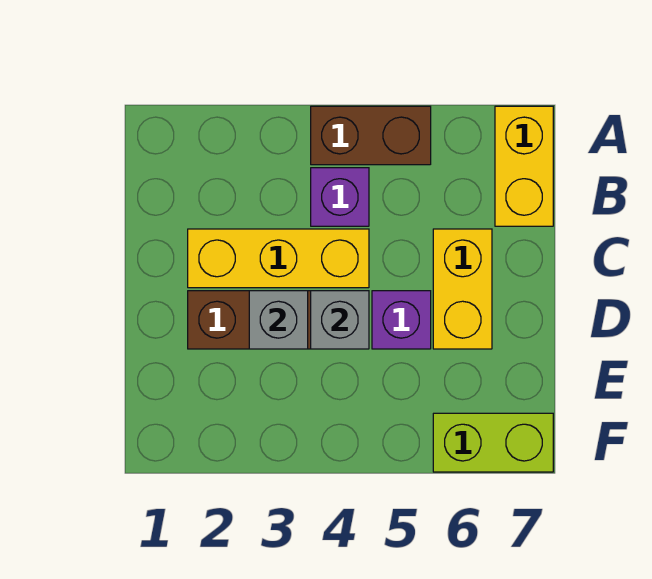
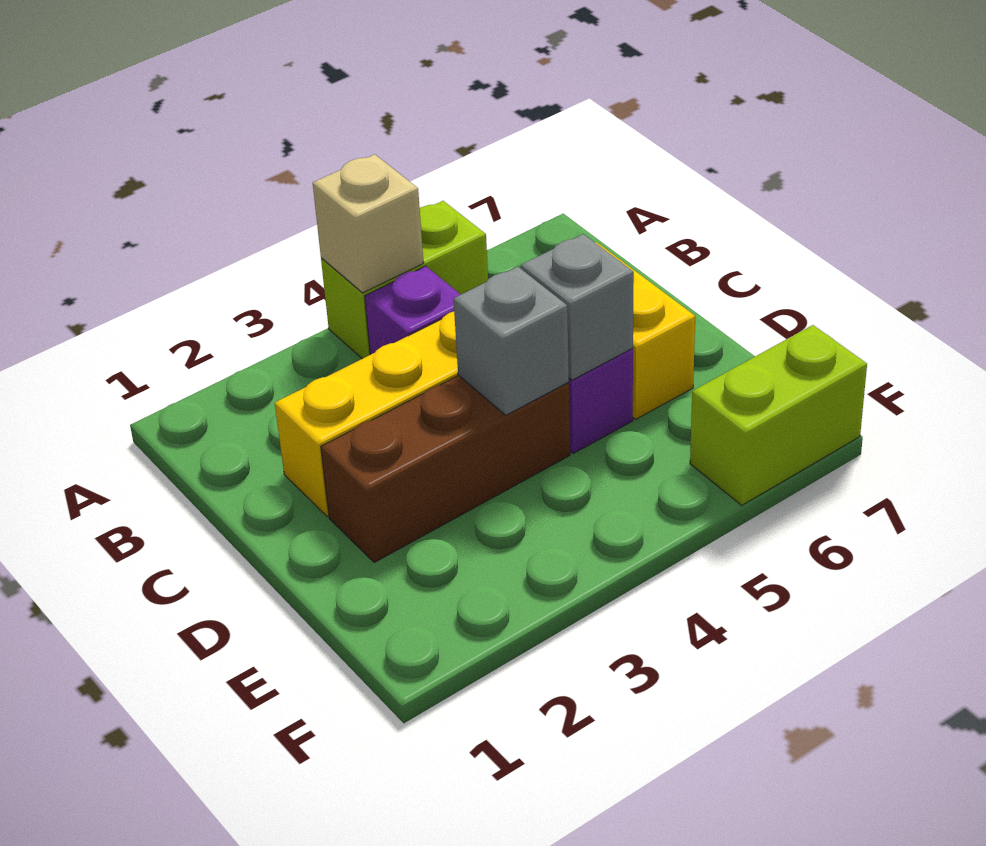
brown 1x2 brick [311,106,431,165] -> lime 1x2 brick [321,201,488,359]
none -> tan 1x1 brick [313,154,424,293]
yellow 1x2 brick [495,106,553,226] -> none
grey 1x1 brick [249,291,308,349] -> grey 1x1 brick moved to [521,234,634,380]

